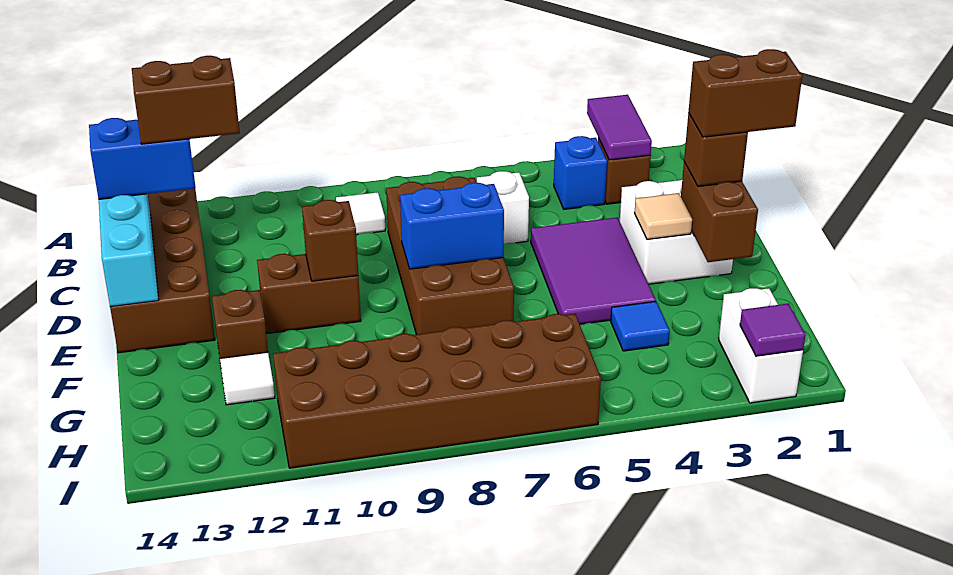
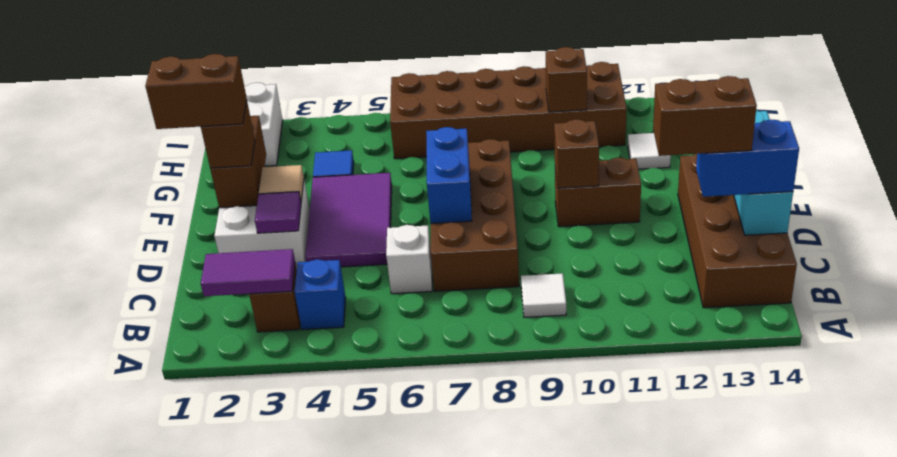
purple 1x2 tile [587,95,652,160] -> purple 1x2 tile turned to [201,249,295,296]
blue 1x2 brick [400,182,504,269] -> blue 1x2 brick turned to [426,127,472,224]
brown 1x1 brick [212,290,268,358] -> brown 1x1 brick moved to [546,47,587,112]
purple 1x1 tile [740,304,806,356] -> purple 1x1 tile moved to [255,192,301,233]

